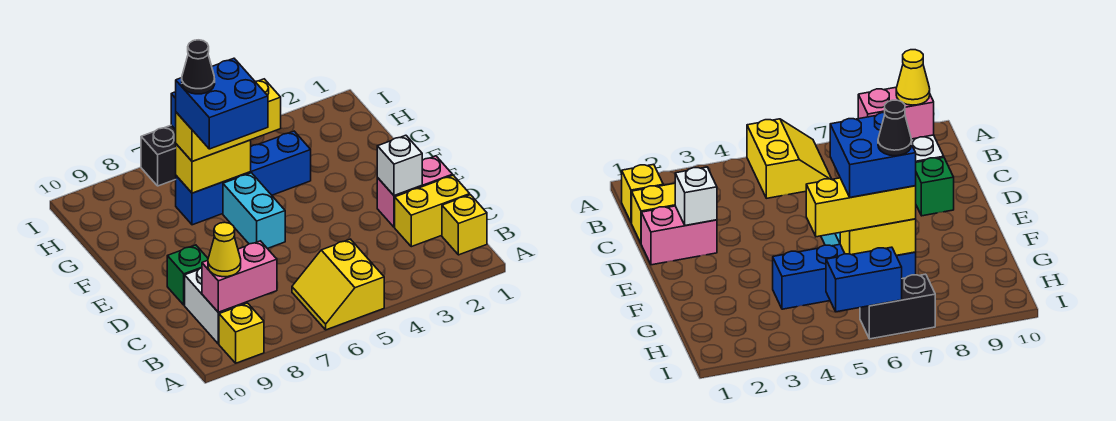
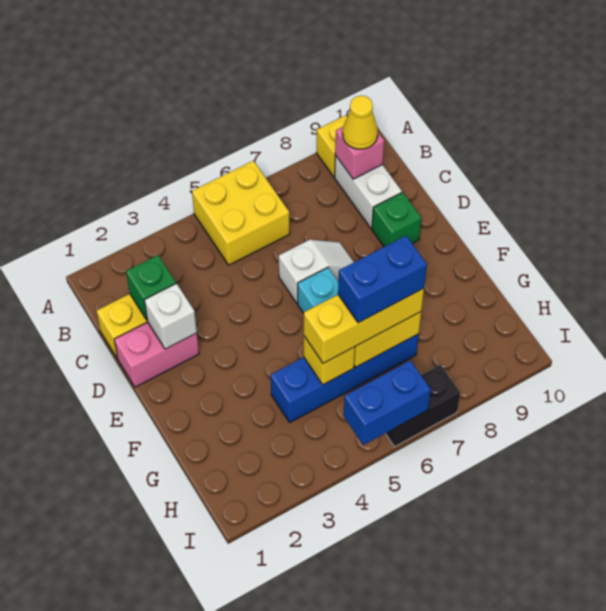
yellow 2x2 slope [292,239,384,330] -> yellow 2x2 brick [192,161,290,265]
yellow 1x1 brick [442,195,487,255] -> yellow 1x1 brick moved to [304,336,355,385]
pink 1x2 brick [202,241,277,312] -> pink 1x1 brick [335,127,384,179]
none -> green 1x1 brick [126,255,176,320]
none -> white 1x2 slope [279,240,354,303]
blue 2x2 brick [176,58,268,149] -> blue 1x2 brick [338,236,427,323]
black 1x1 cone [182,40,215,94] -> none

